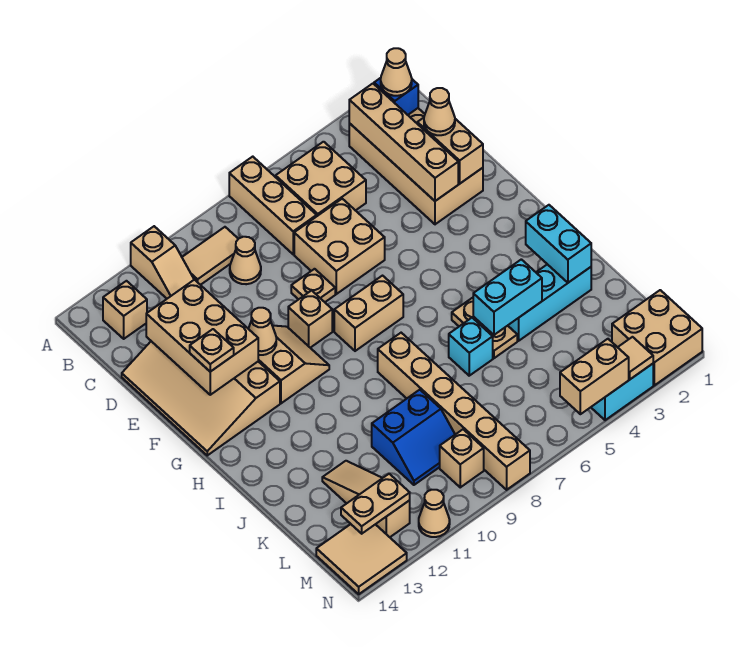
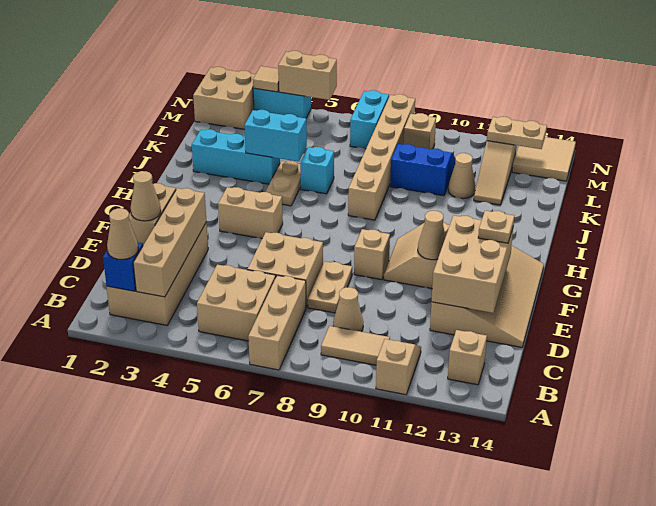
tan 1x1 plate [291,269,335,302] -> tan 1x2 plate [308,262,352,313]
tan 1x2 brick [334,276,403,351] -> tan 1x2 brick moved to [218,187,283,239]
cyan 1x2 brick [526,205,591,283] -> cyan 1x2 brick moved to [350,90,389,149]
tan 1x1 cone [419,490,450,537] -> tan 1x1 cone moved to [448,153,476,198]

